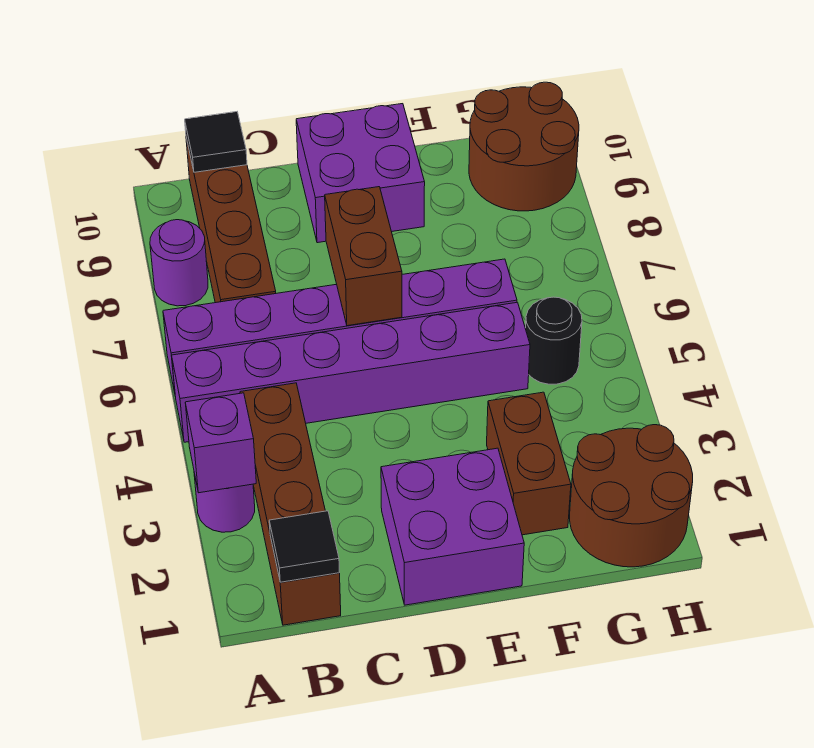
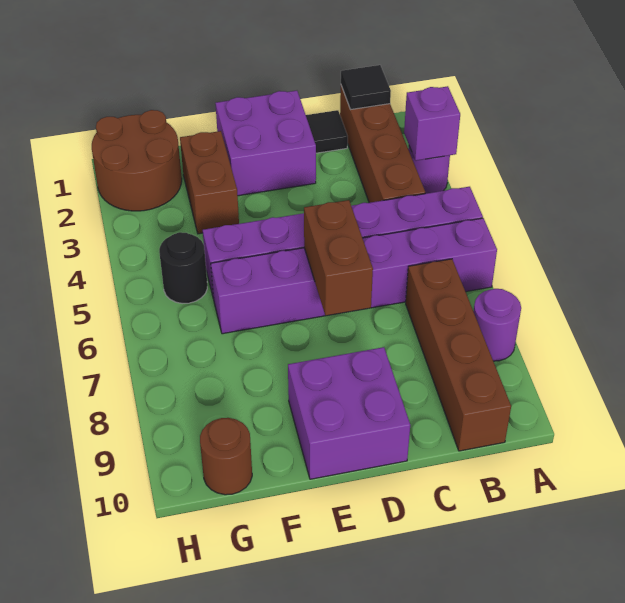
black 1x1 tile [185,112,247,172] -> black 1x1 tile moved to [306,110,348,153]
brown 2x2 round brick [469,82,579,211] -> brown 1x1 round brick [200,418,252,495]

